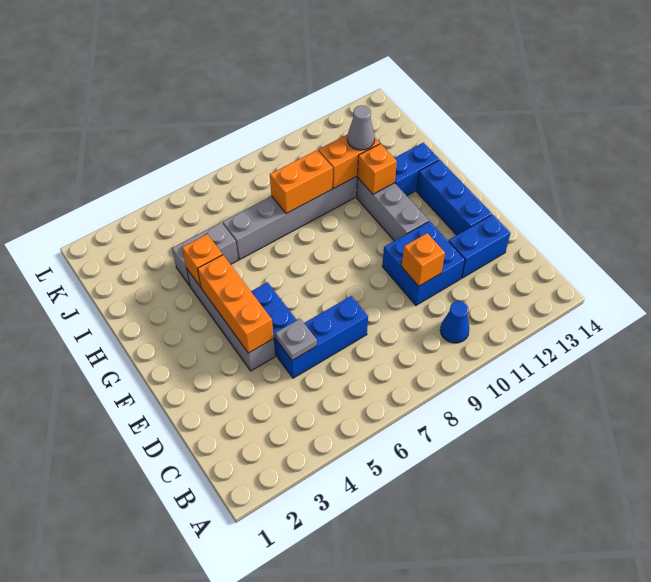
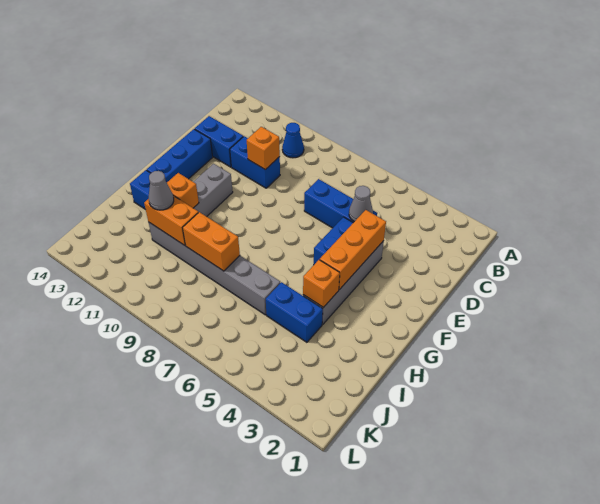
grey 1x1 plate [275,319,317,360] -> grey 1x1 cone [349,186,373,222]
blue 2x2 brick [382,221,465,305] -> blue 1x2 brick [230,136,280,188]
grey 1x2 brick [172,222,238,286] -> blue 1x2 brick [266,282,323,342]

